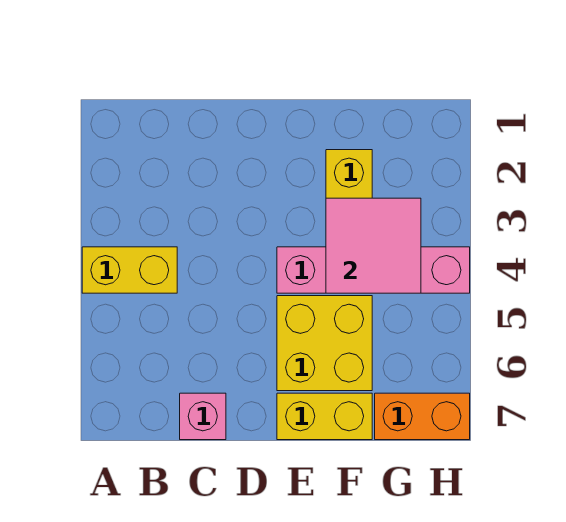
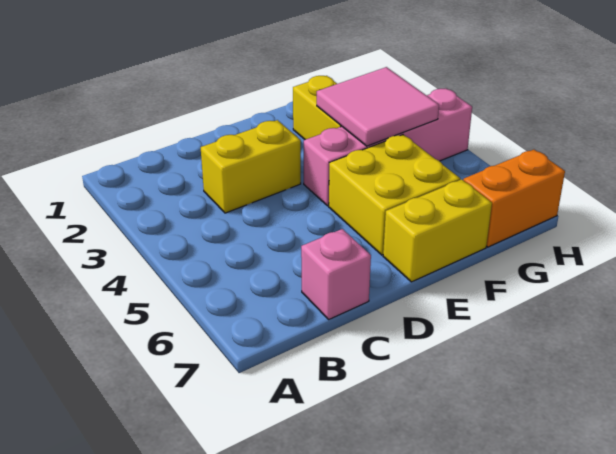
yellow 1x2 brick [82,247,177,293] -> yellow 1x2 brick moved to [201,120,301,213]

